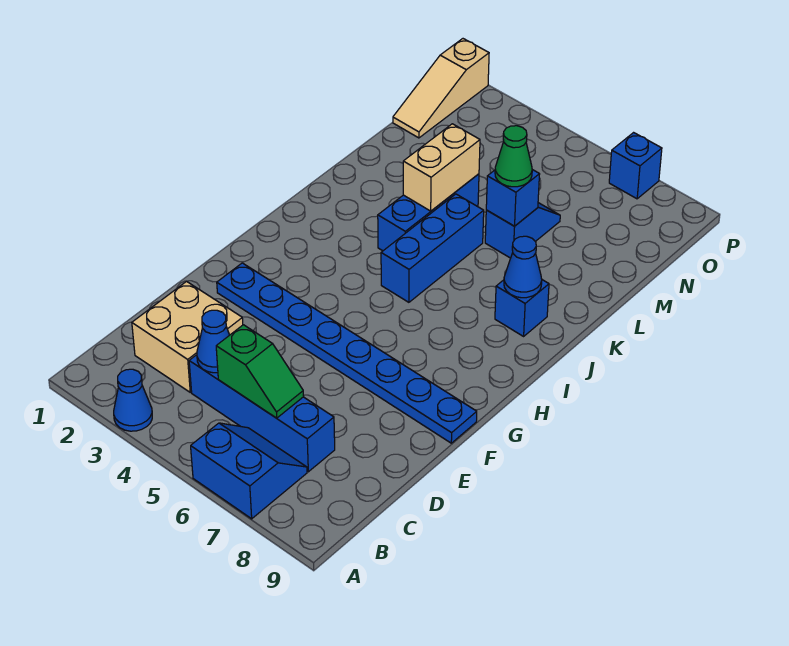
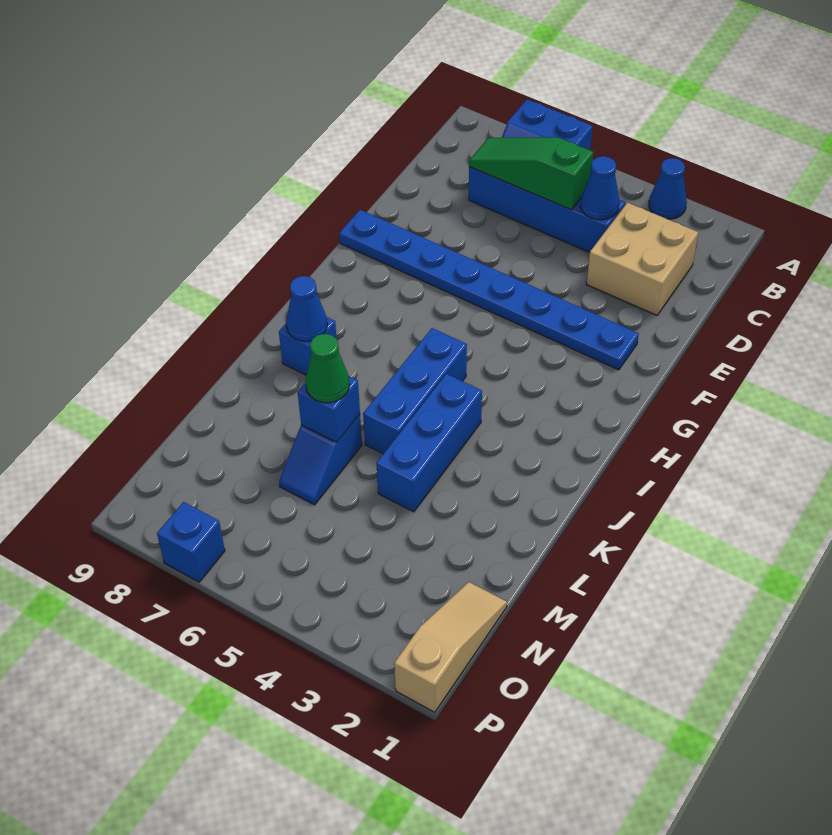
green 1x2 slope [216,325,304,418] -> green 1x3 slope [469,137,593,210]
tan 1x2 brick [403,124,480,211] -> none

